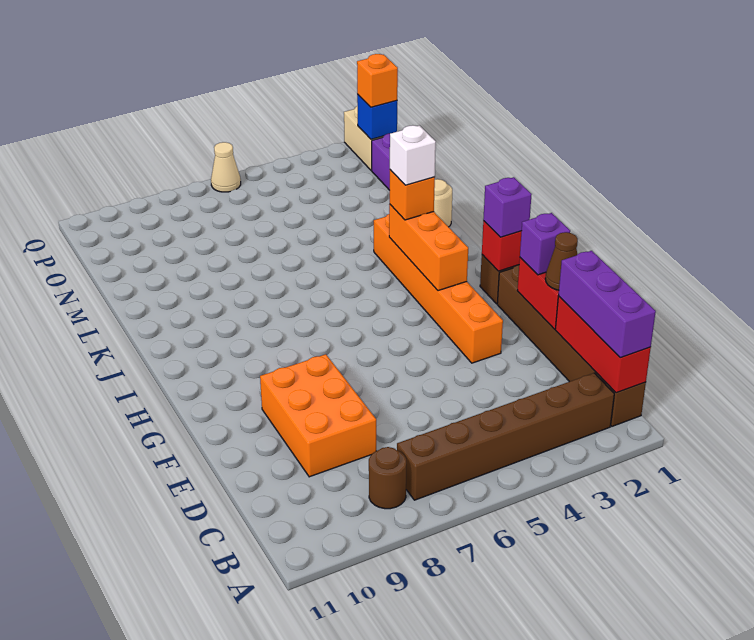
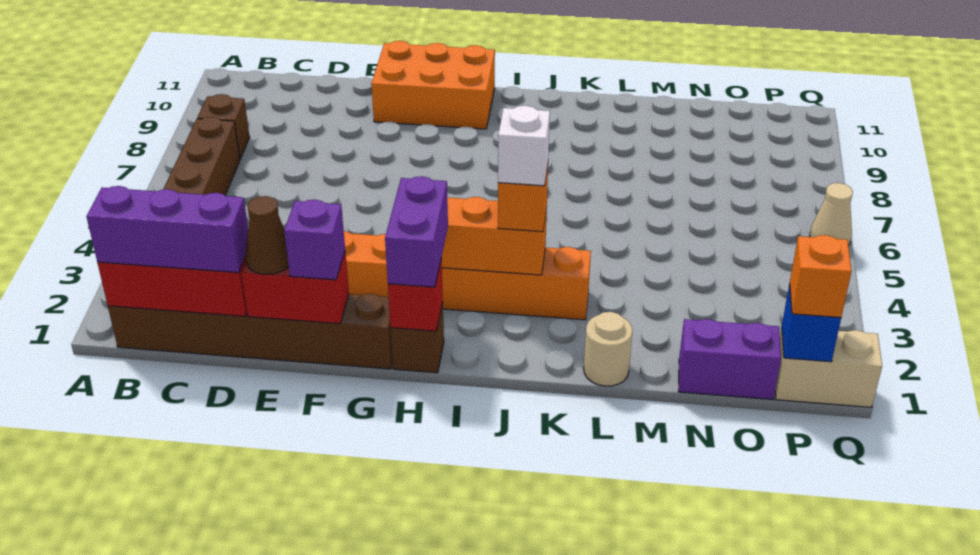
brown 1x1 round brick [369,447,406,509] -> brown 1x1 brick [197,94,250,159]
orange 2x3 brick [260,354,376,477] -> orange 2x3 brick moved to [371,41,495,129]
purple 1x1 brick [483,177,532,237] -> purple 1x2 brick [385,176,448,287]

